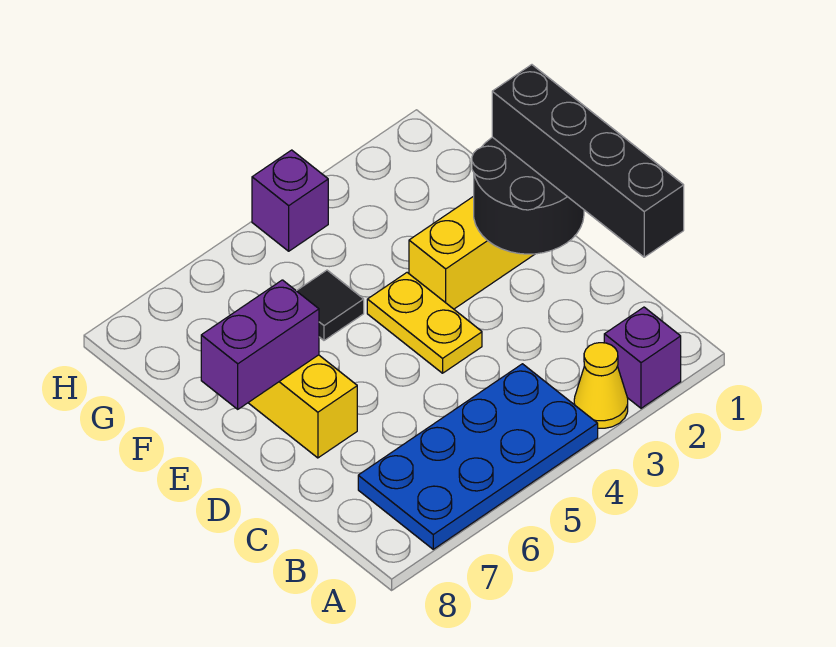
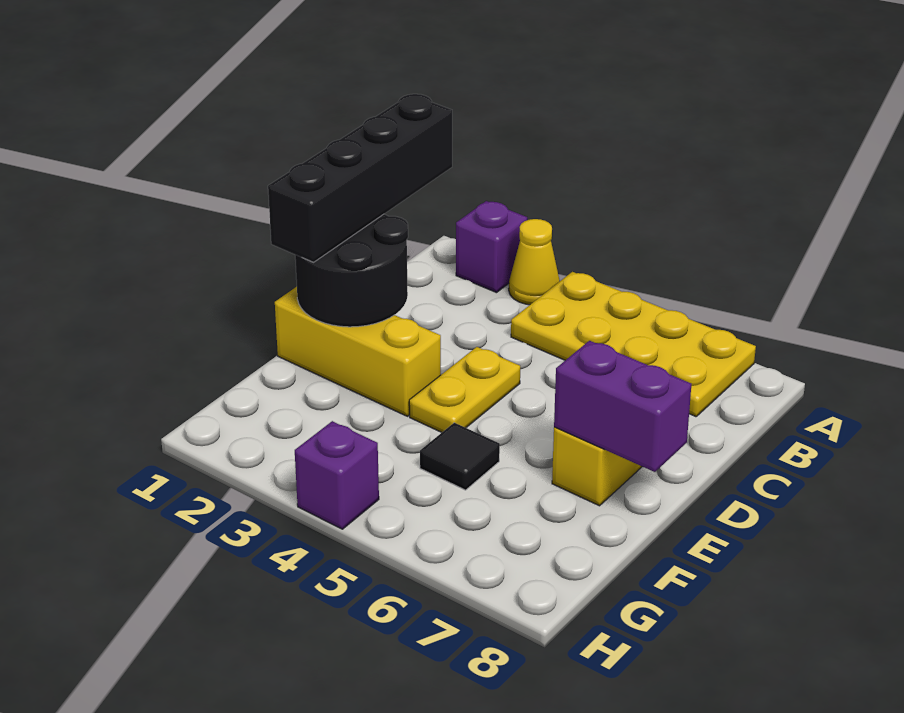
blue 2x4 plate [358,364,598,549] -> yellow 2x4 plate [511,272,756,417]

